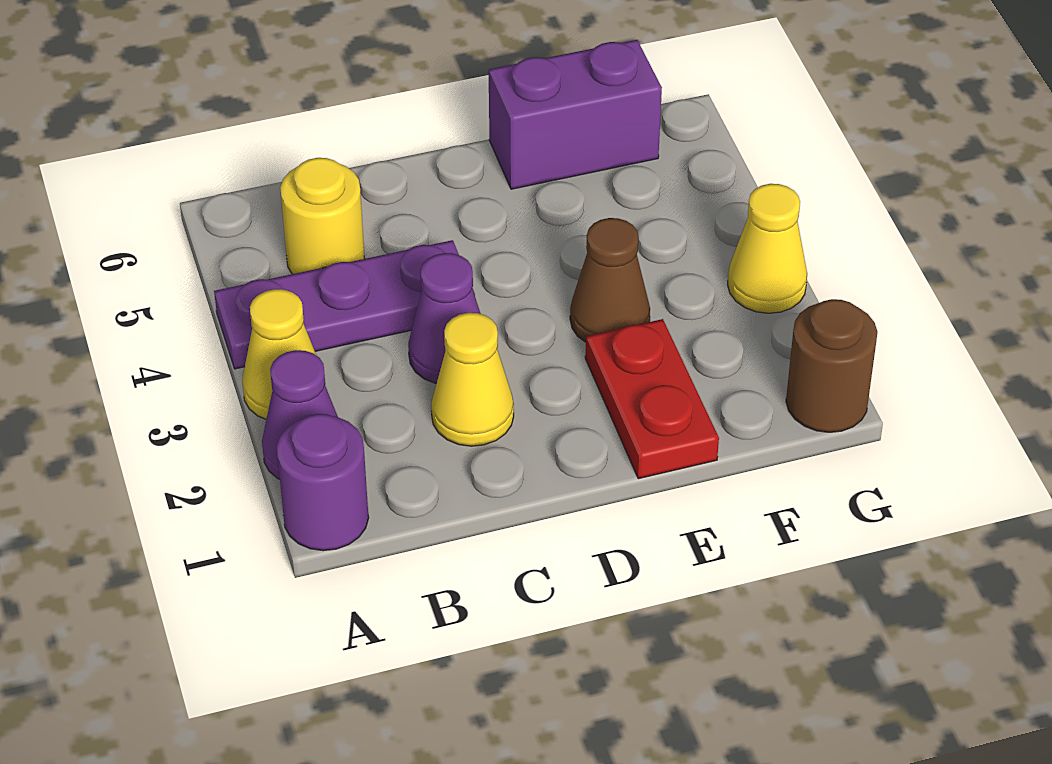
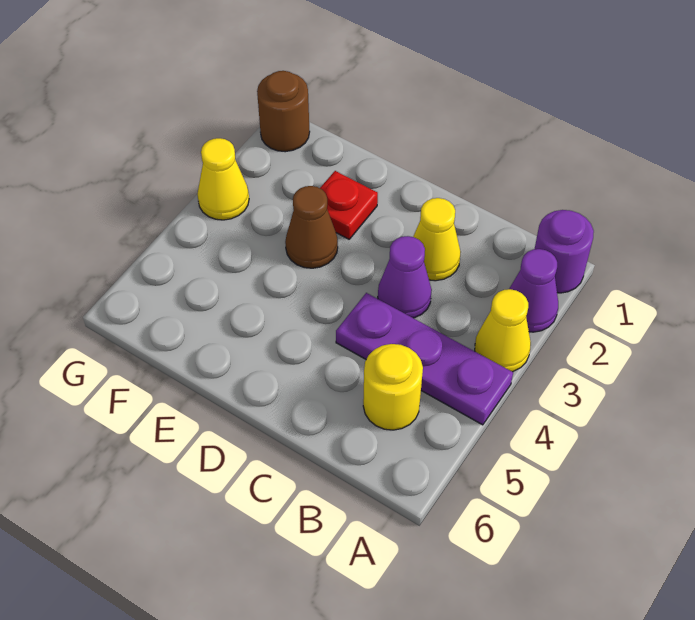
red 1x2 plate [585,319,719,479] -> red 1x1 plate [320,171,378,239]
purple 1x2 brick [489,40,662,189] -> none

